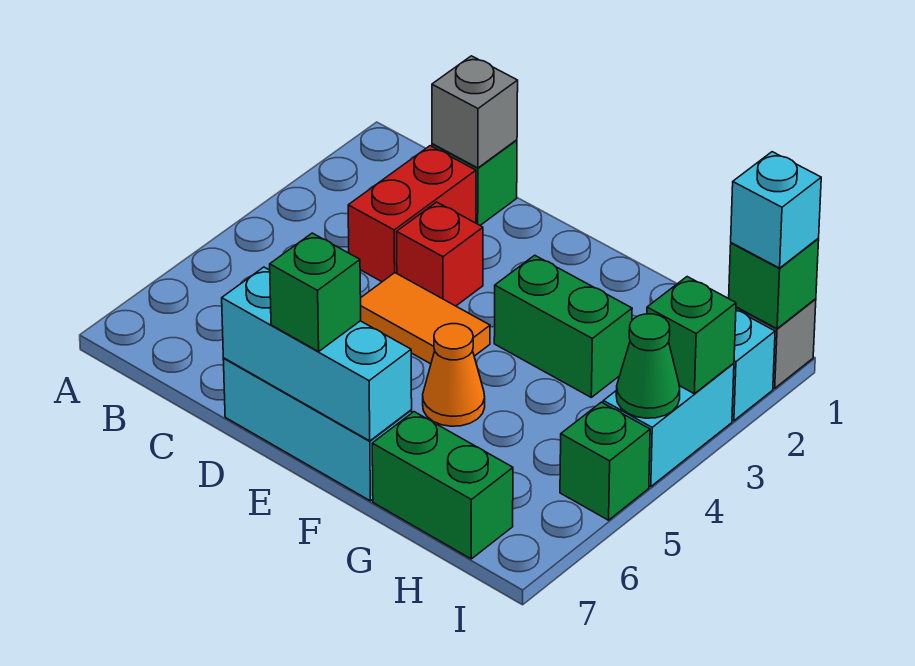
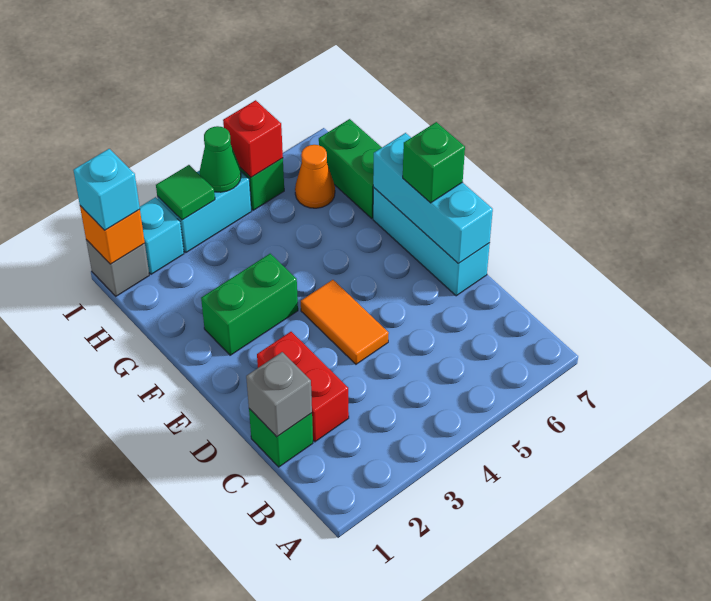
red 1x2 brick [348,146,476,282] -> red 1x2 brick turned to [257,332,349,442]
red 1x1 brick [397,202,483,306] -> red 1x1 brick moved to [223,100,283,177]
green 1x2 brick [494,255,632,397] -> green 1x2 brick turned to [201,254,298,355]
orange 1x1 cone [423,324,485,426] -> orange 1x1 cone moved to [295,145,335,208]
green 1x1 brick [729,239,819,329] -> orange 1x1 brick [80,206,145,264]
green 1x1 brick [647,277,736,394] -> green 1x1 tile [156,165,215,220]

